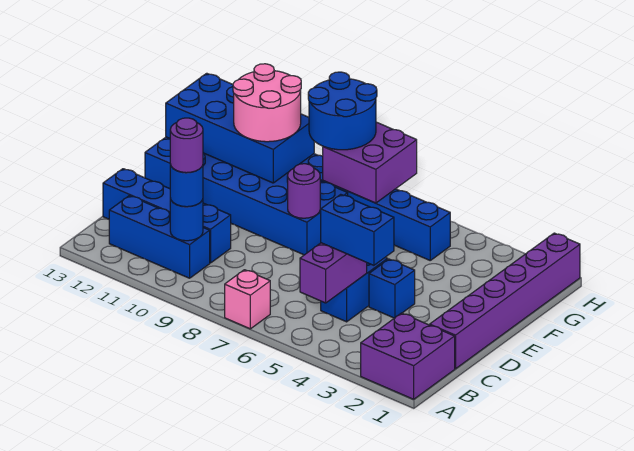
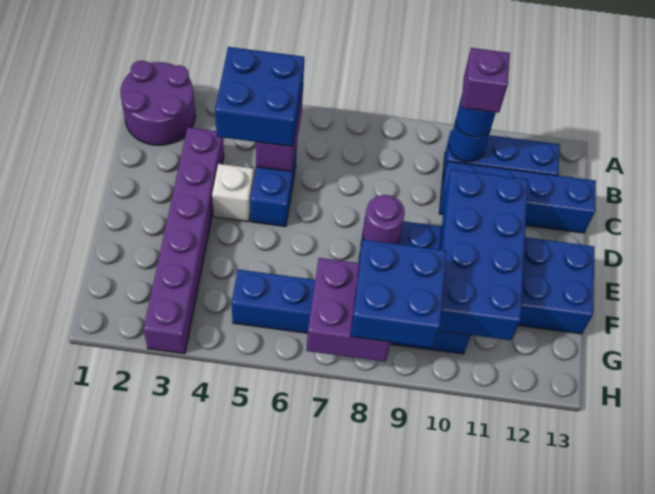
purple 2x2 brick [361,313,455,399] -> purple 2x2 round brick [120,61,195,145]
pink 1x1 brick [225,270,270,329] -> none
purple 1x1 round brick [170,118,203,173] -> purple 1x1 brick [461,48,510,113]
purple 1x6 brick [430,233,580,369] -> purple 1x6 brick moved to [143,127,224,354]
blue 1x2 brick [321,194,394,265] -> blue 2x2 brick [215,47,304,147]
blue 1x1 brick [369,259,415,318] -> white 1x1 brick [212,164,254,222]
blue 2x4 brick [166,73,314,183] -> blue 2x4 brick turned to [439,169,528,340]
pink 2x2 round brick [233,64,301,142] -> none
blue 2x2 round brick [308,72,377,150] -> blue 2x2 brick [350,240,447,348]

